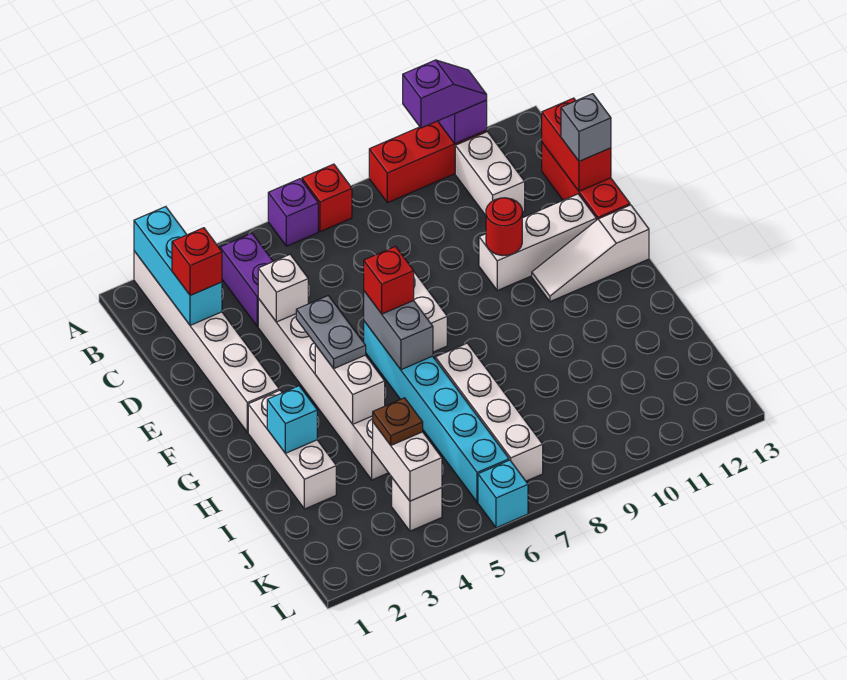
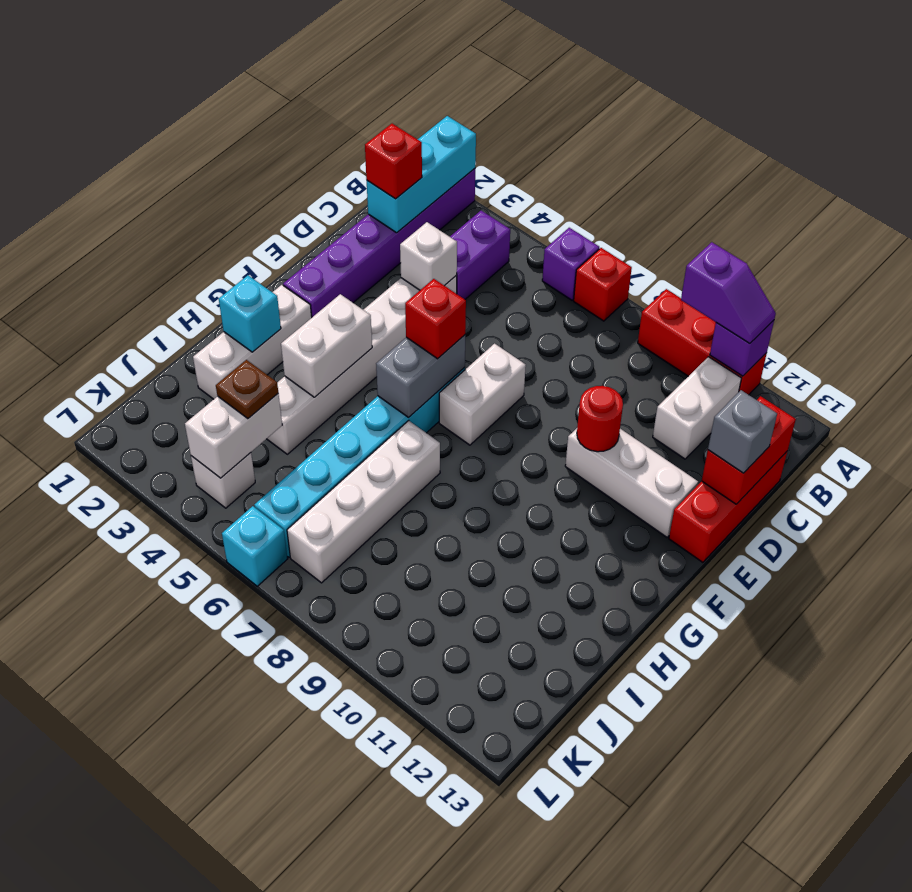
white 1x6 brick [134,251,279,432] -> purple 1x6 brick [283,169,475,317]
grey 1x2 plate [296,296,366,369] -> none
white 1x3 slope [532,205,649,302] -> none

